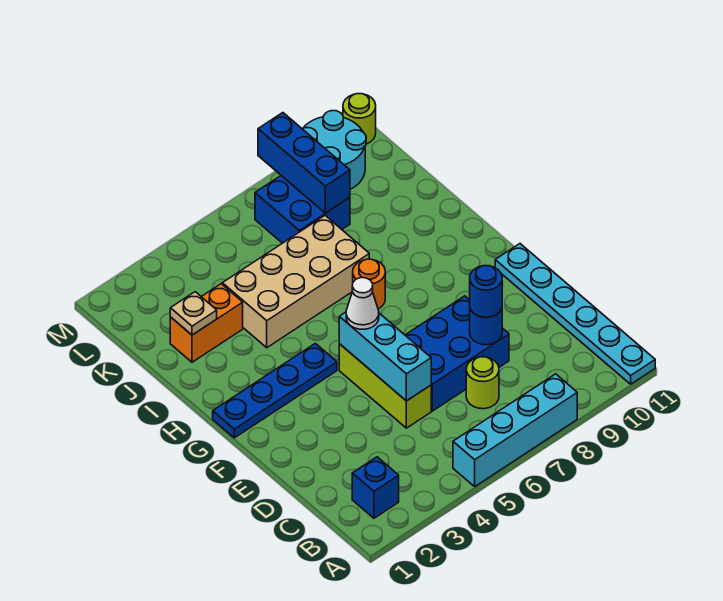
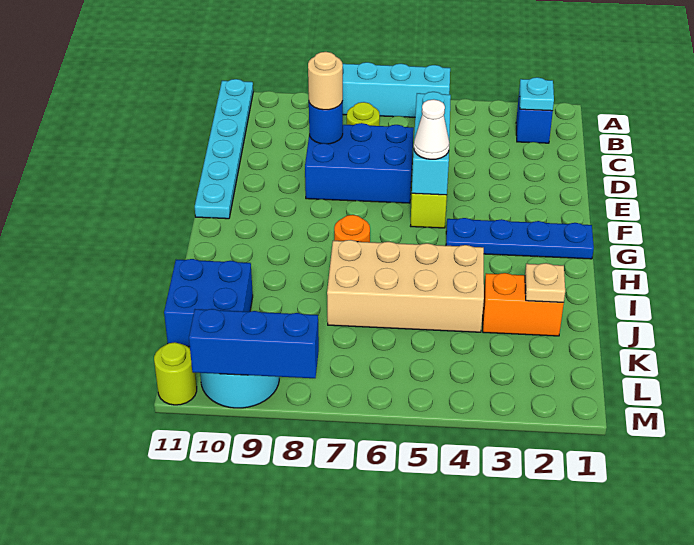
none -> cyan 1x1 plate [519,77,554,111]
blue 1x1 round brick [470,265,502,317] -> tan 1x1 round brick [308,52,343,110]
blue 2x2 brick [255,176,350,243] -> blue 2x2 brick moved to [164,259,253,347]
blue 1x3 brick [258,113,350,213] -> blue 1x3 brick turned to [189,309,319,378]

